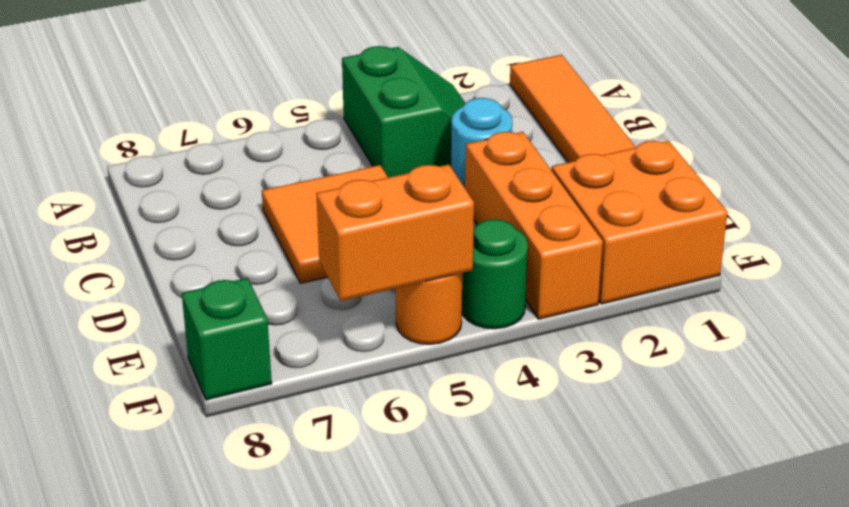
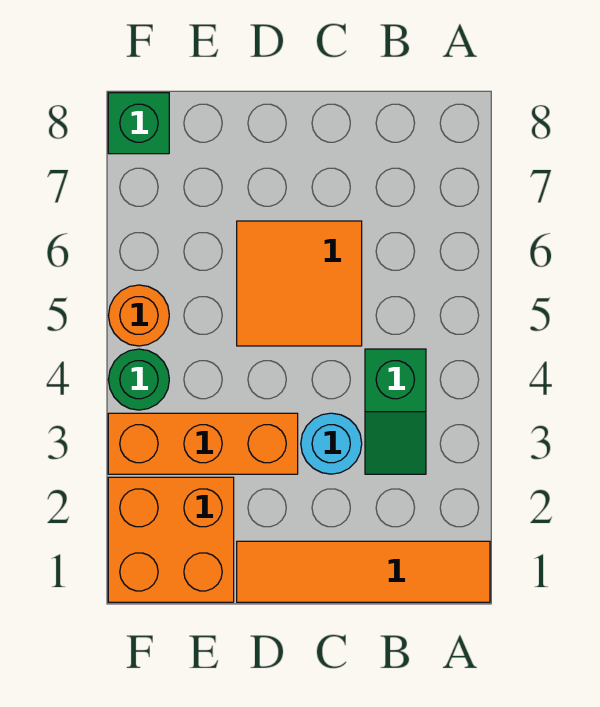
green 2x2 slope [342,46,465,177] -> green 1x2 slope [365,349,426,474]
orange 1x2 brick [316,165,474,301] -> none

